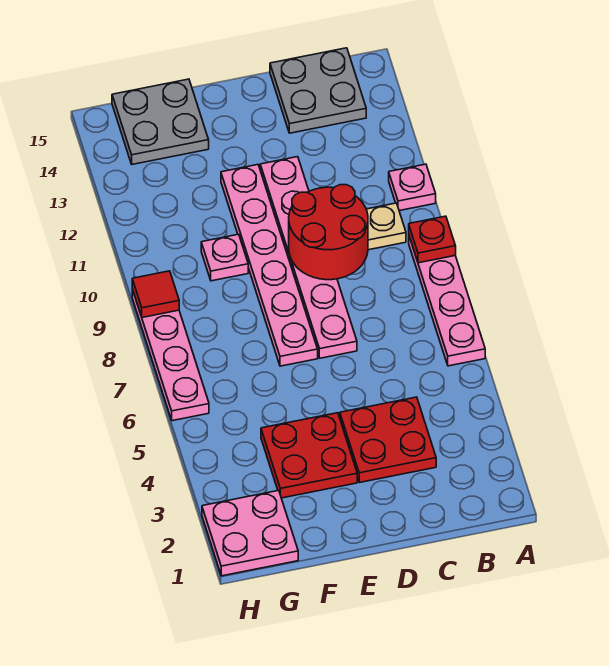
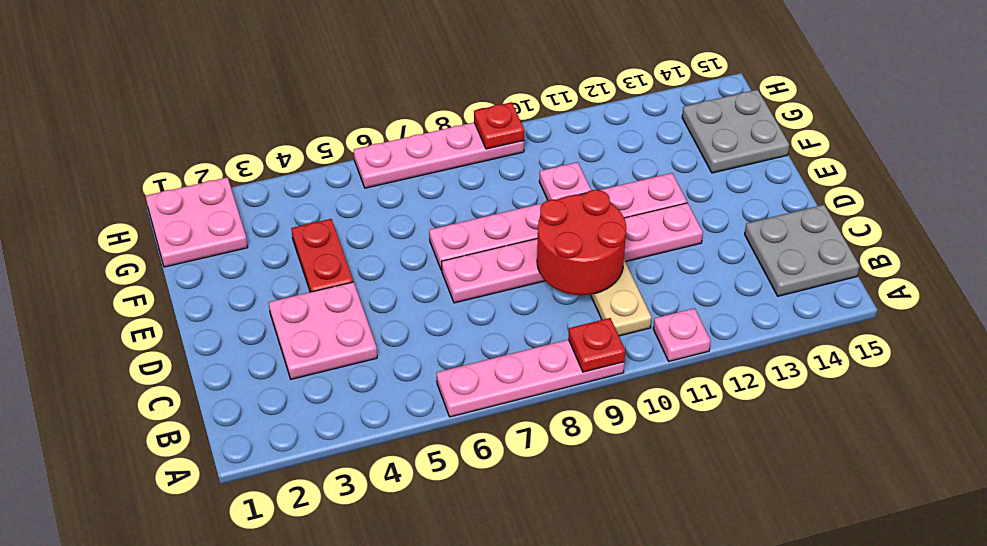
red 2x2 plate [340,397,436,483] -> pink 2x2 plate [269,282,377,379]
red 2x2 plate [261,413,357,498] -> red 1x2 plate [291,219,353,292]
red 1x1 tile [132,271,179,317] -> red 1x1 plate [474,102,524,149]

